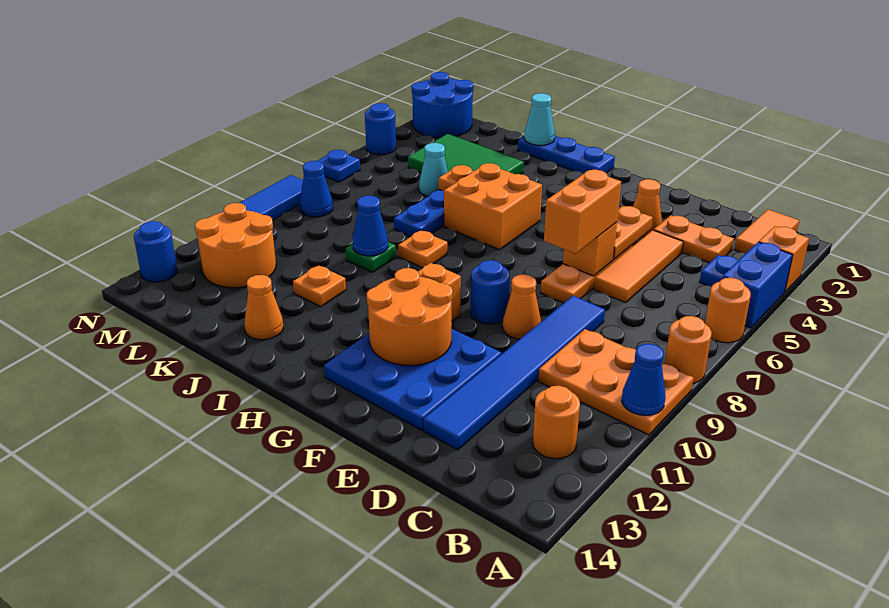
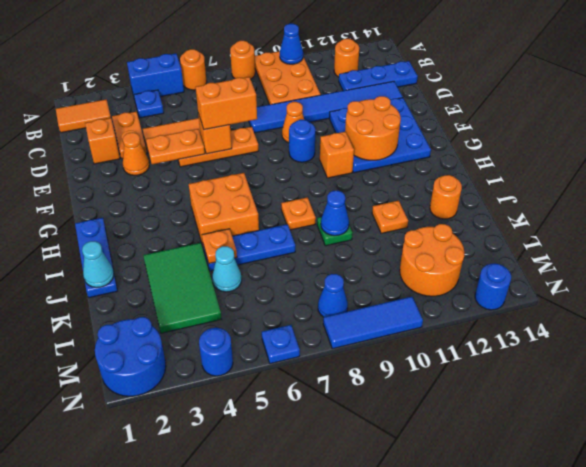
orange 1x1 brick [759,226,809,292] -> orange 1x1 brick moved to [85,118,120,164]
none -> blue 1x3 plate [339,61,418,91]
orange 1x1 cone [244,275,283,340] -> orange 1x1 round brick [430,175,462,219]

